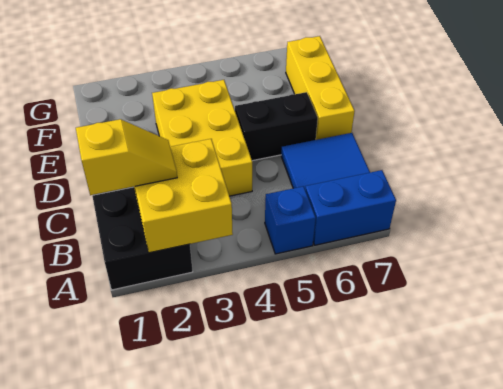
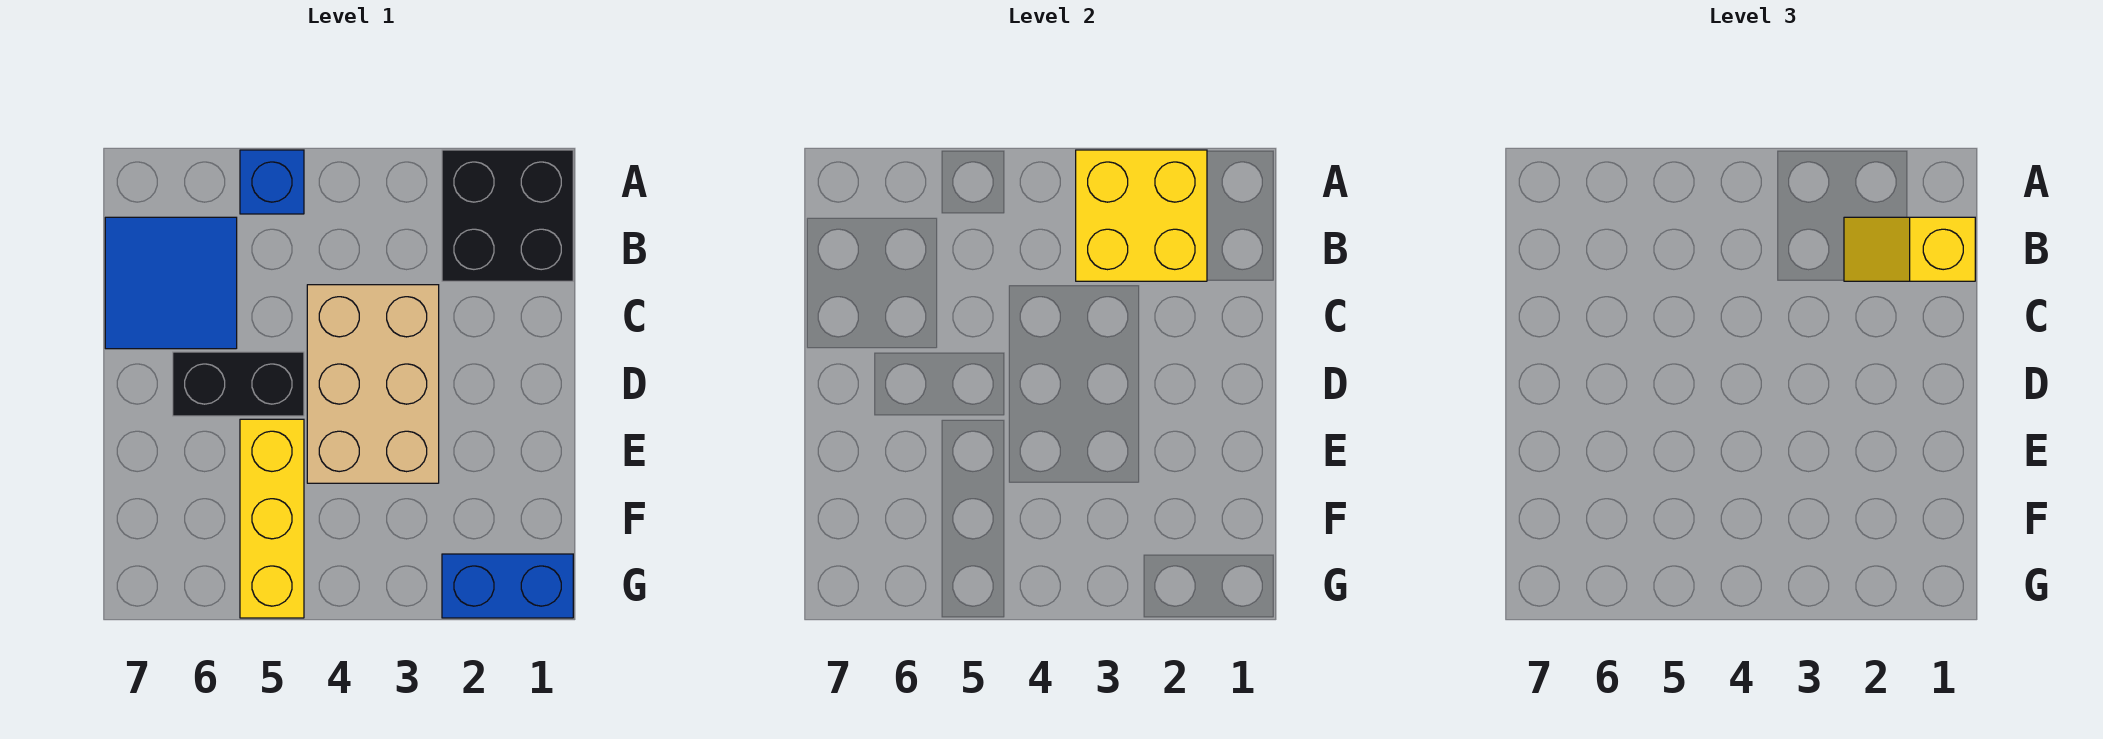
blue 1x2 brick [305,170,396,245] -> blue 1x2 brick moved to [442,554,573,618]
yellow 2x3 brick [152,80,252,196] -> tan 2x3 brick [307,285,439,483]
yellow 1x3 brick [286,36,355,140] -> yellow 1x3 brick moved to [240,419,304,618]

